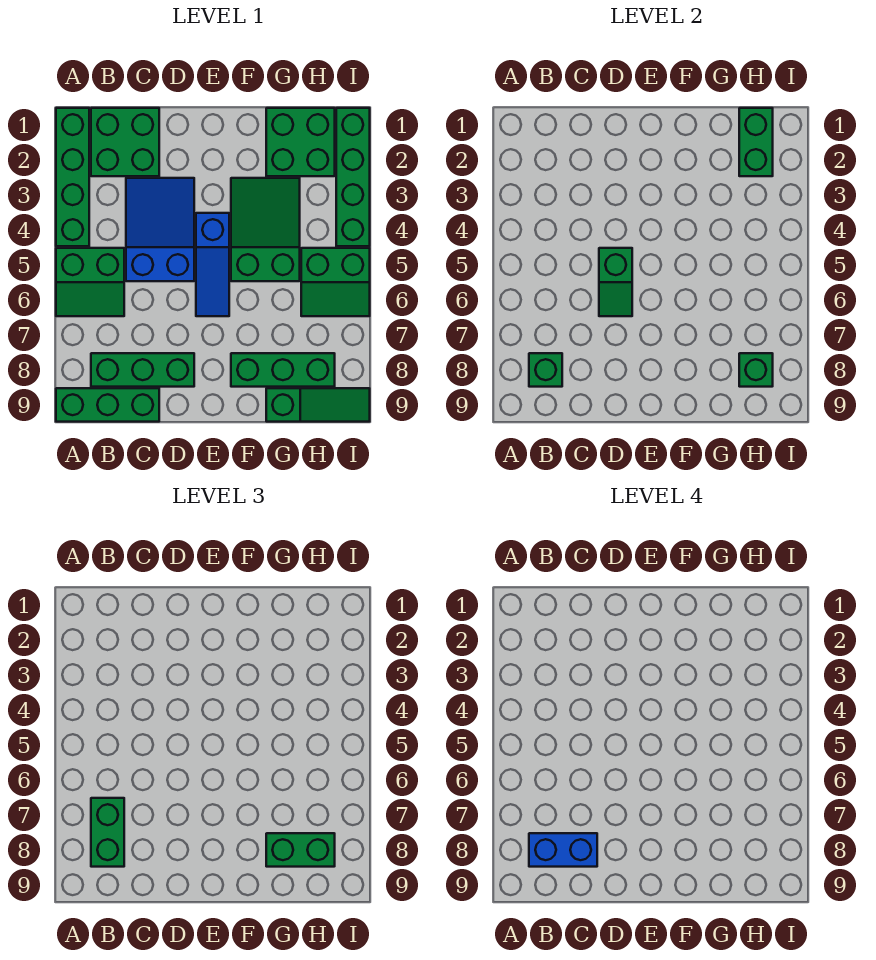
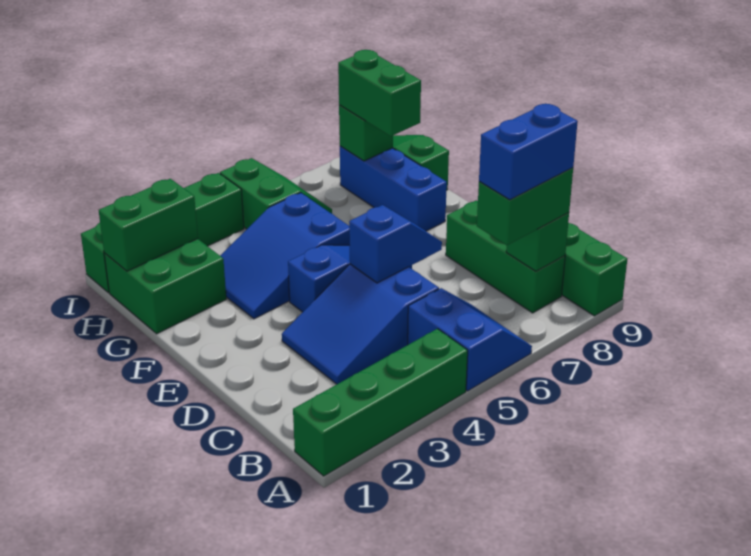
green 2x2 slope [56,248,124,316] -> blue 2x2 slope [408,288,532,391]
green 2x2 brick [91,108,159,176] -> none
blue 1x2 brick [529,833,597,867] -> blue 1x2 brick turned to [479,104,578,200]
green 1x2 slope [599,248,632,316] -> blue 1x2 slope [349,205,442,283]
green 2x3 slope [231,178,300,281] -> blue 2x3 slope [220,193,350,319]
green 1x3 brick [231,353,335,387] -> blue 1x3 brick [340,146,447,231]

